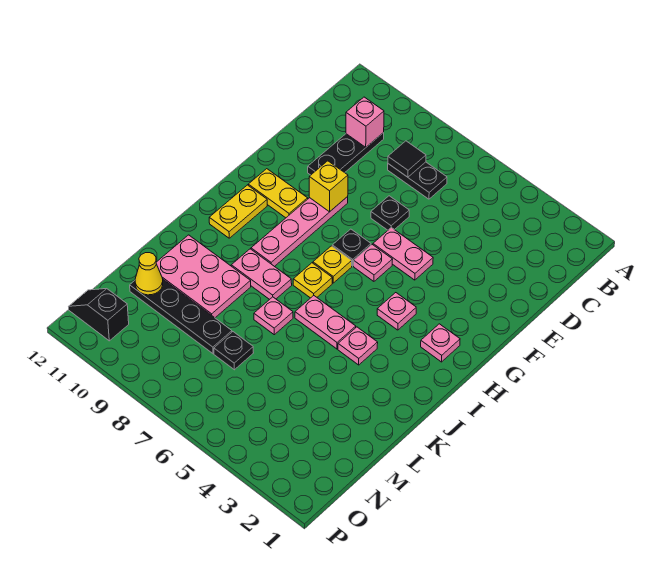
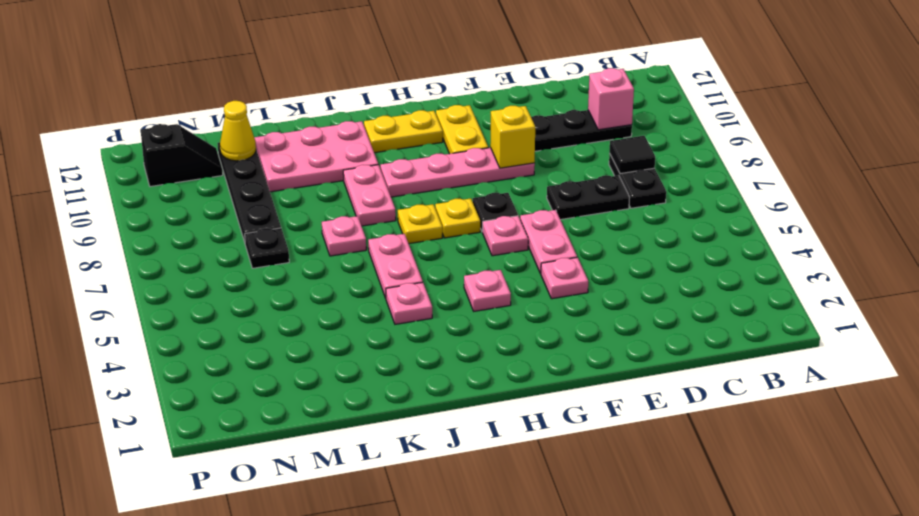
black 1x1 plate [371,196,409,230] -> black 1x2 plate [547,175,630,220]
pink 1x1 plate [421,324,460,362] -> pink 1x1 plate moved to [541,257,588,299]
pink 2x3 plate [156,235,251,318] -> pink 2x3 plate turned to [254,121,378,192]
black 1x2 slope [69,289,129,341] -> black 1x2 slope turned to [141,124,223,187]

